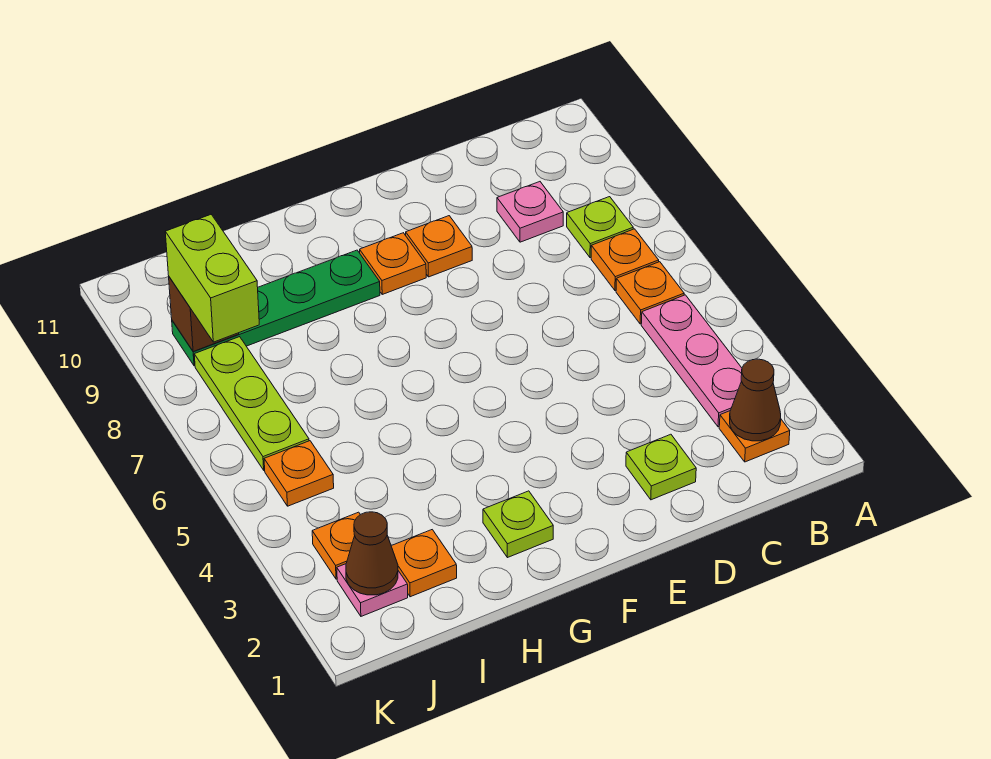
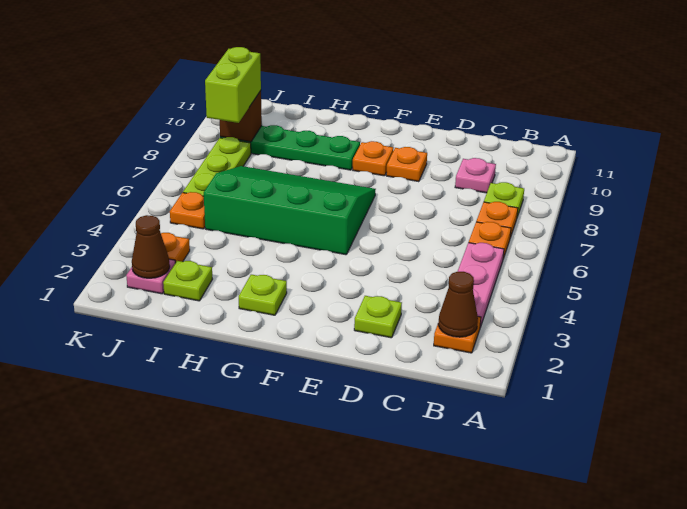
none -> green 3x4 slope [204,166,376,255]
orange 1x1 plate [391,530,457,597] -> lime 1x1 plate [163,261,212,301]

